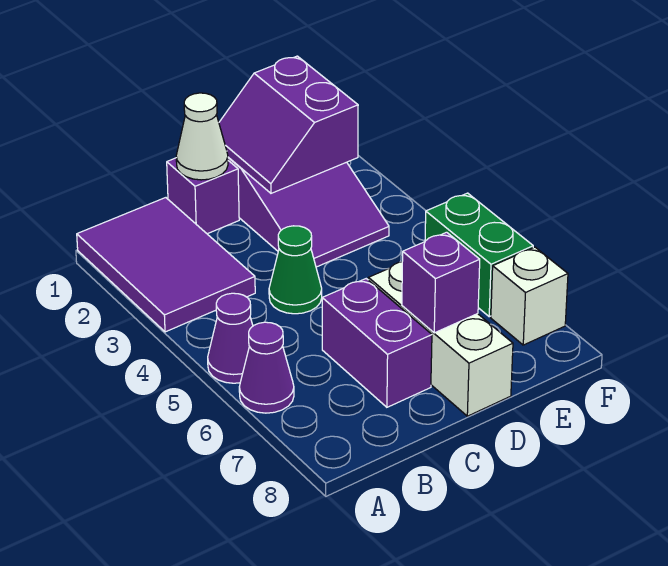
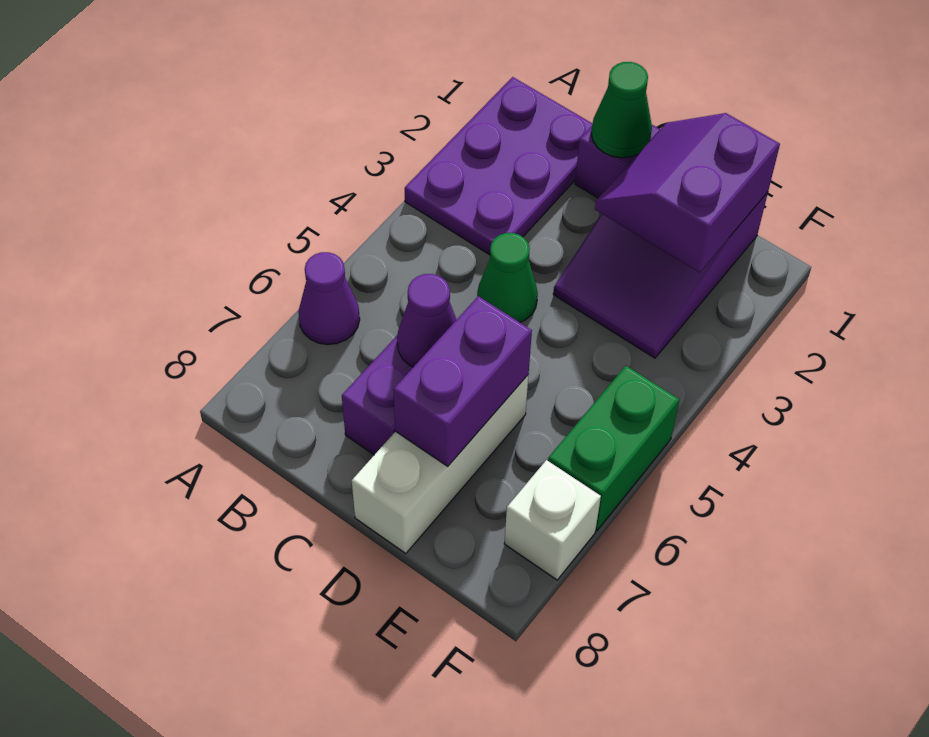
purple 2x3 tile [77,198,255,332] -> purple 2x3 plate [405,77,592,255]
purple 1x1 cone [208,293,253,383] -> purple 1x1 cone moved to [397,274,457,367]
white 1x1 cone [176,93,228,180] -> green 1x1 cone [591,62,652,158]
purple 1x1 brick [402,232,480,333] -> purple 1x2 brick [393,296,532,466]

